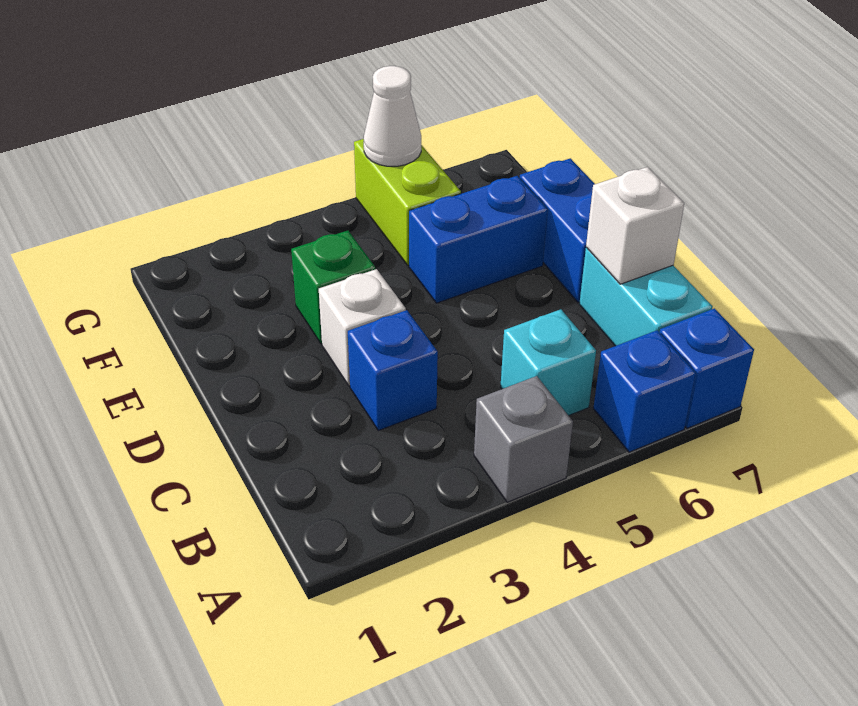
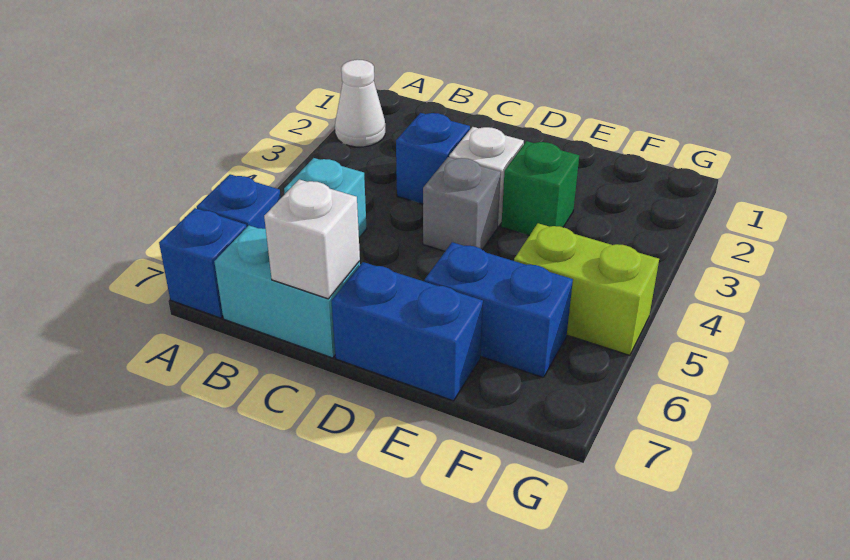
grey 1x1 brick [474,376,573,502] -> grey 1x1 brick moved to [423,157,501,251]
blue 1x2 brick [409,176,548,303] -> blue 1x2 brick turned to [425,242,573,378]
white 1x1 cone [364,66,421,166] -> white 1x1 cone moved to [335,60,385,147]

